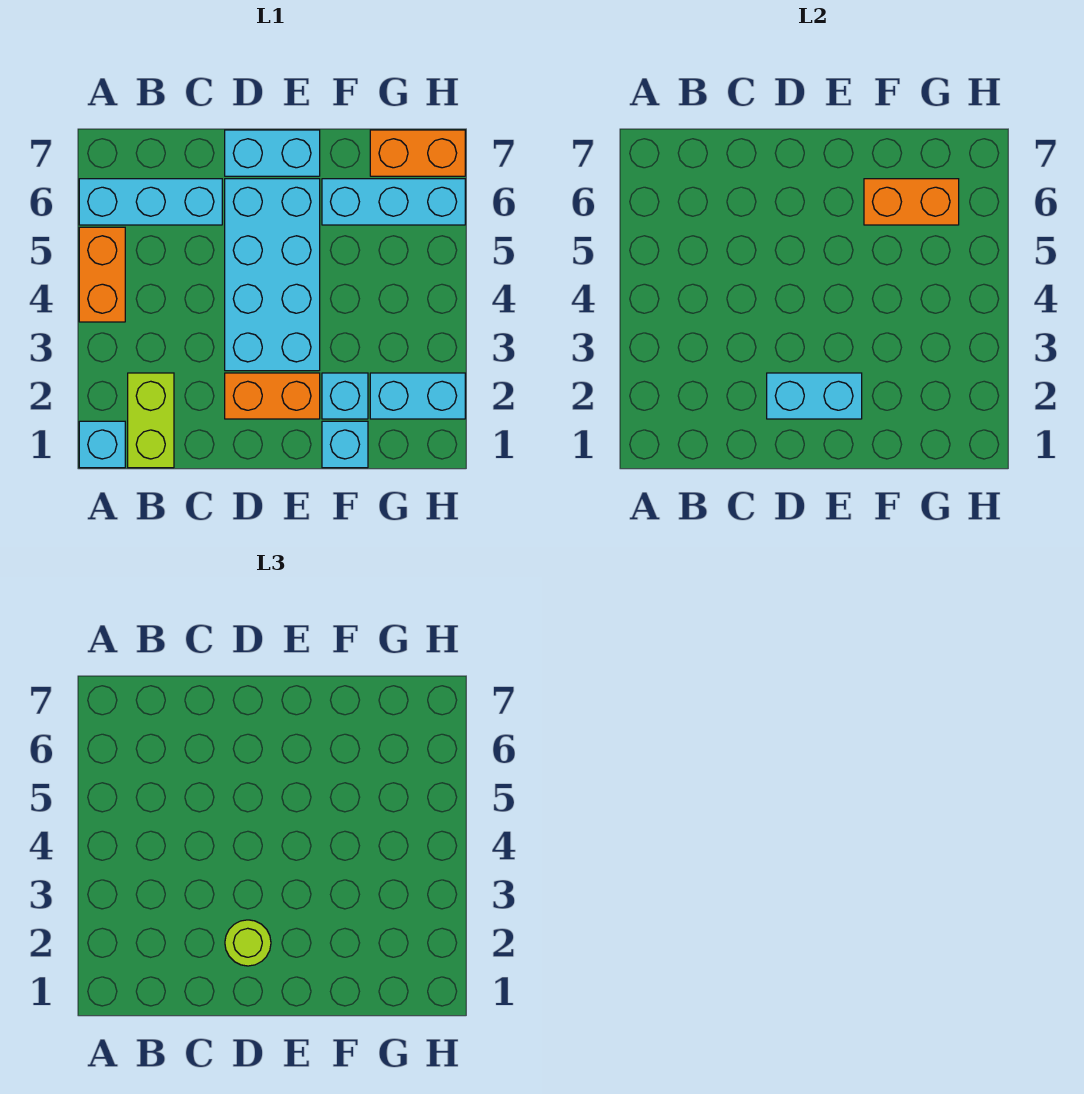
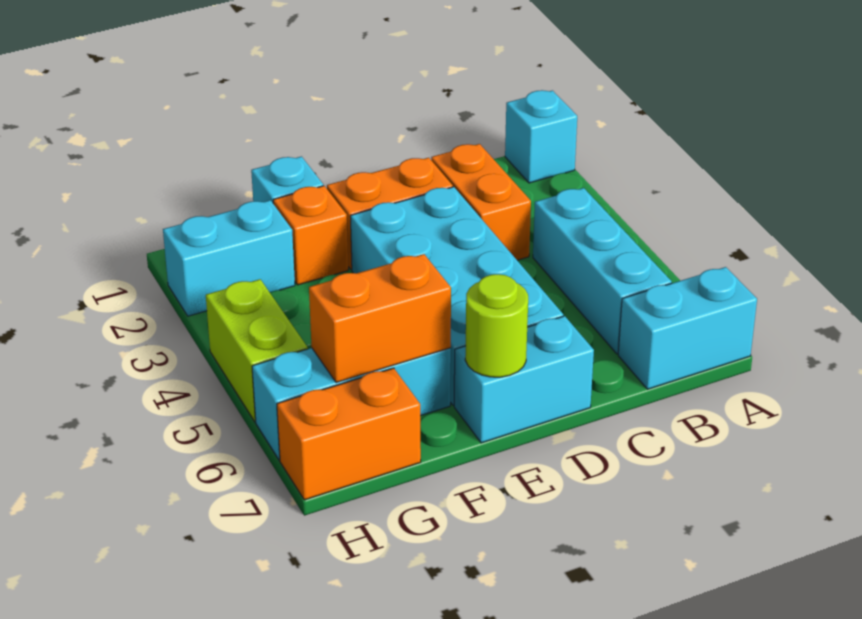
orange 1x2 brick [79,227,125,322] -> orange 1x2 brick moved to [431,144,531,260]
cyan 1x3 brick [79,179,222,225] -> cyan 1x3 brick turned to [533,188,672,354]
lime 1x2 brick [128,373,174,468] -> lime 1x2 brick moved to [206,279,308,422]
cyan 1x2 brick [767,373,862,419] -> cyan 1x2 brick moved to [618,267,757,389]
lime 1x1 round brick [225,920,271,966] -> lime 1x1 round brick moved to [465,274,528,377]
cyan 1x1 brick [322,373,368,419] -> orange 1x1 brick [273,186,348,285]

